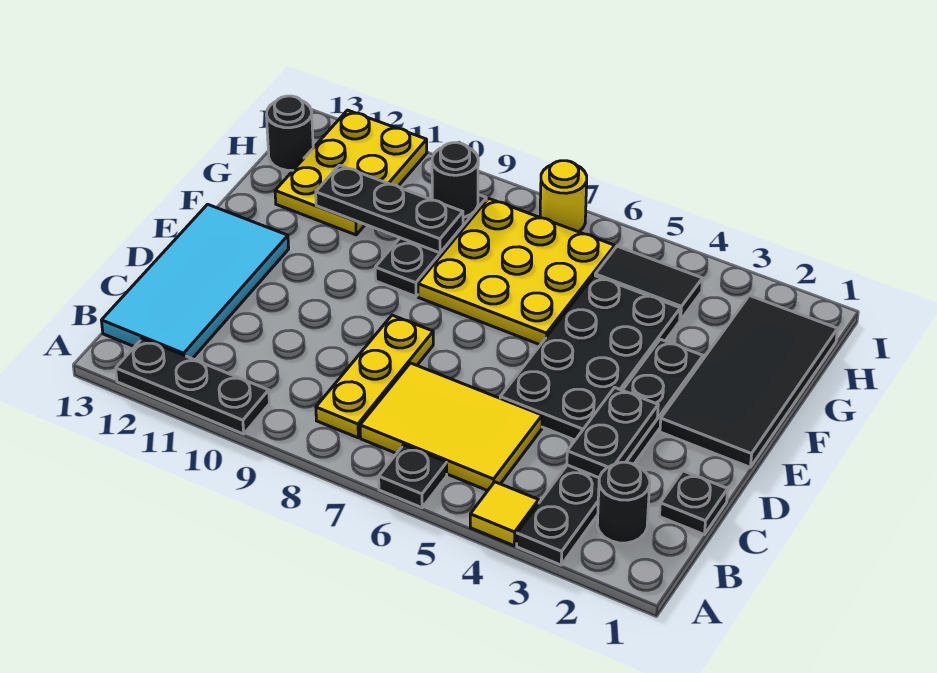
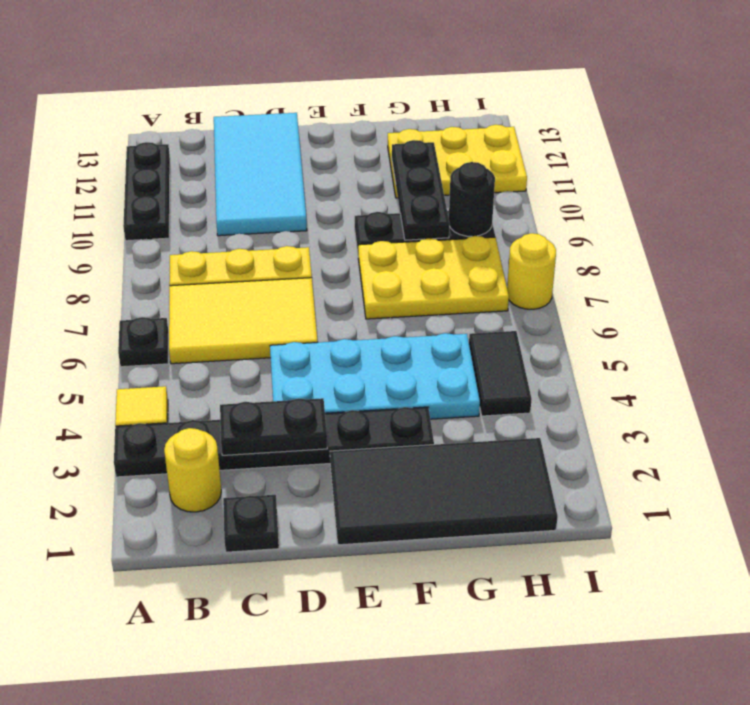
black 1x1 round brick [597,462,650,543] -> yellow 1x1 round brick [164,428,221,512]
yellow 2x3 tile [360,363,542,491] -> yellow 2x3 tile turned to [169,278,318,364]
cyan 2x4 tile [101,204,289,359] -> cyan 2x4 tile turned to [214,113,307,236]
black 2x4 plate [500,276,680,440] -> cyan 2x4 plate [270,333,480,419]
yellow 3x3 plate [418,198,615,345] -> yellow 2x3 plate [358,236,509,319]
black 1x1 round brick [266,96,313,170] -> none

